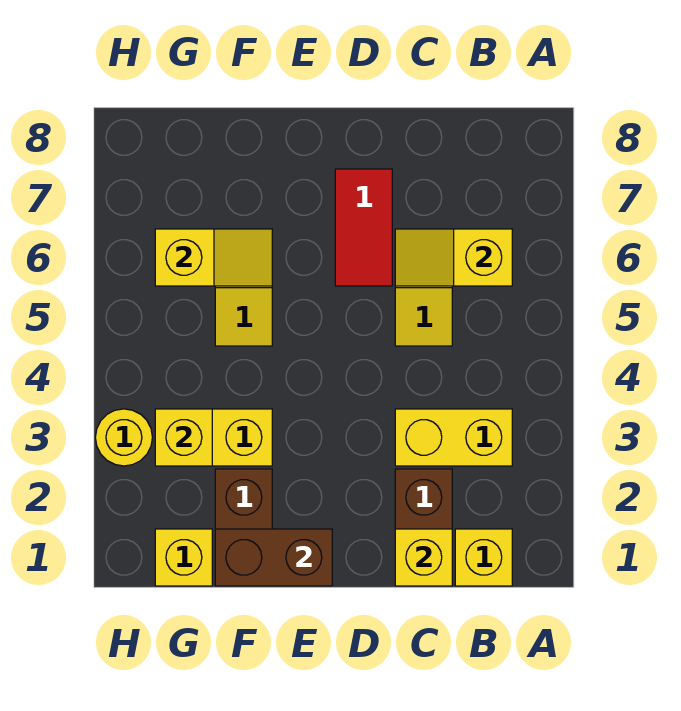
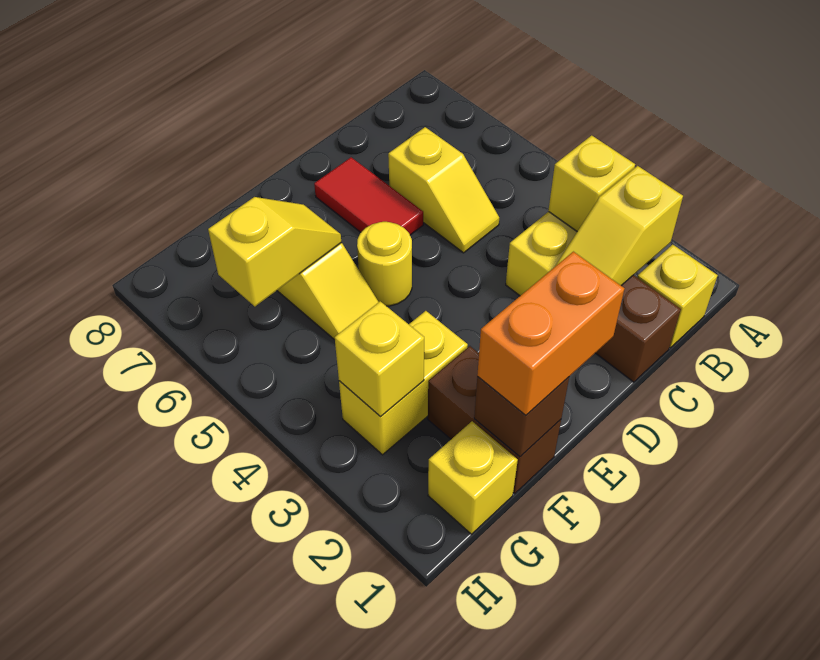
yellow 1x2 slope [395,229,512,286] -> yellow 1x2 slope moved to [556,166,683,286]
yellow 1x1 brick [395,529,452,586] -> yellow 1x1 brick moved to [548,135,635,231]
brown 1x2 brick [215,529,332,586] -> brown 1x1 brick [474,377,569,457]
none -> orange 1x2 brick [477,252,624,415]
yellow 1x1 round brick [95,409,152,466] -> yellow 1x1 round brick moved to [357,222,412,306]

